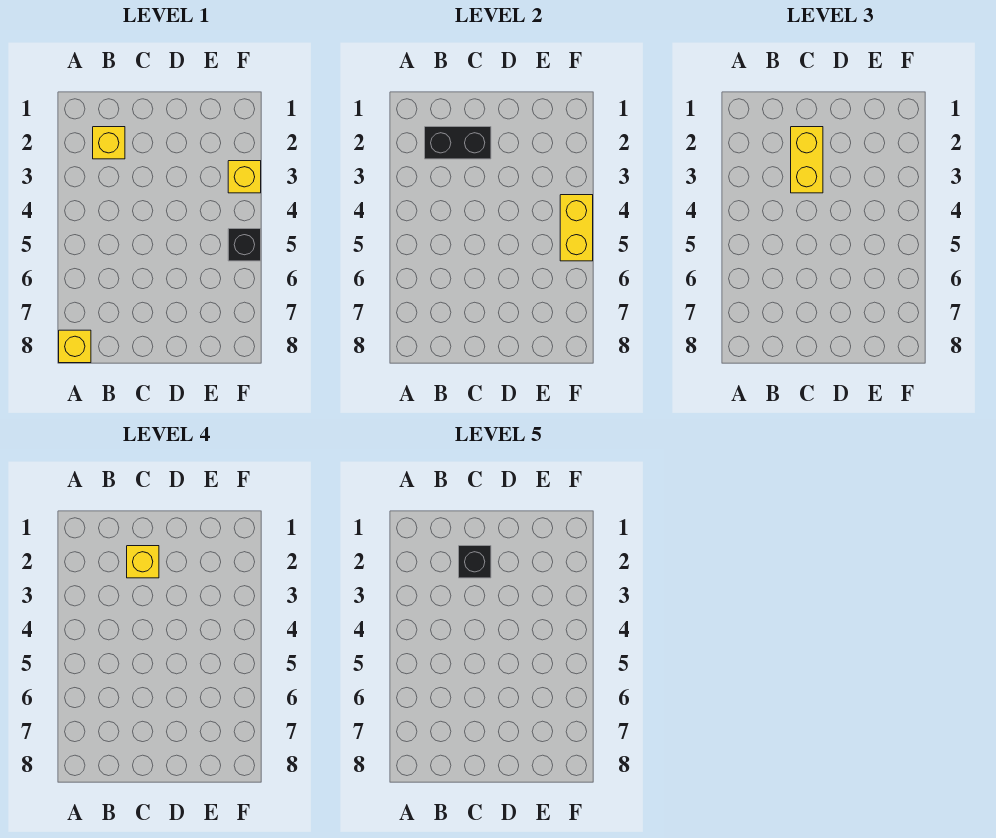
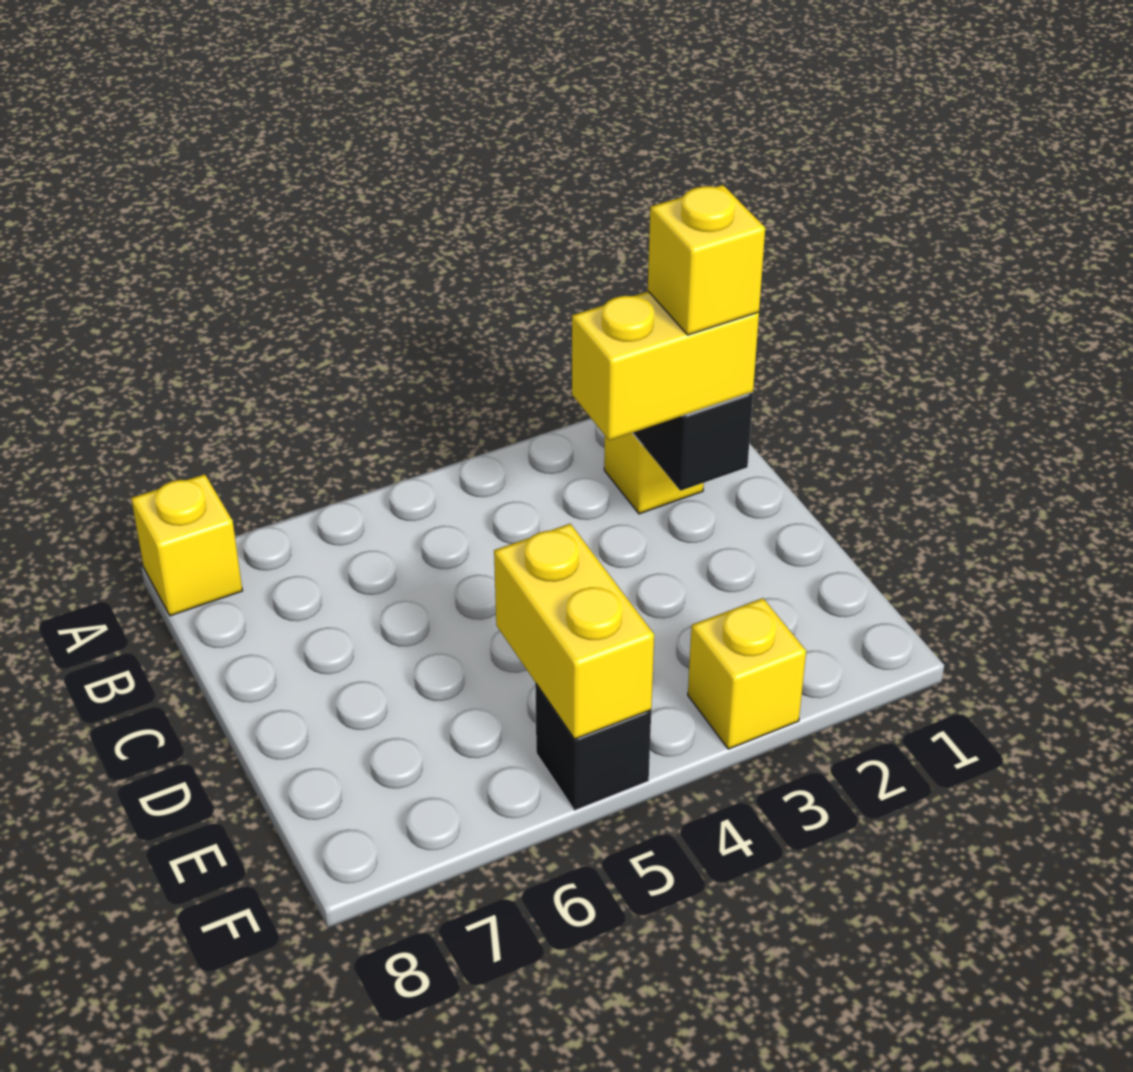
black 1x1 brick [459,546,491,578] -> none
yellow 1x2 brick [560,195,593,261] -> yellow 1x2 brick turned to [494,524,654,739]

